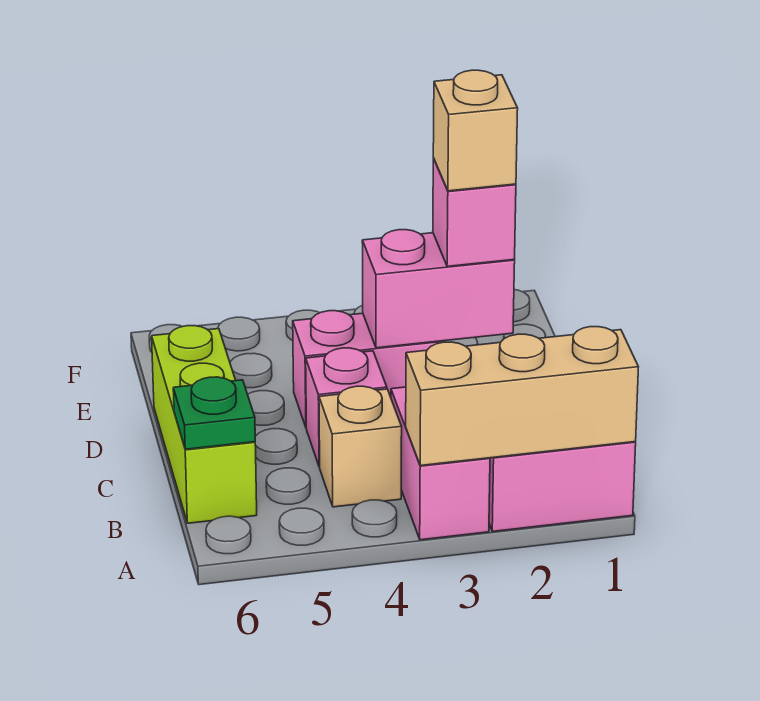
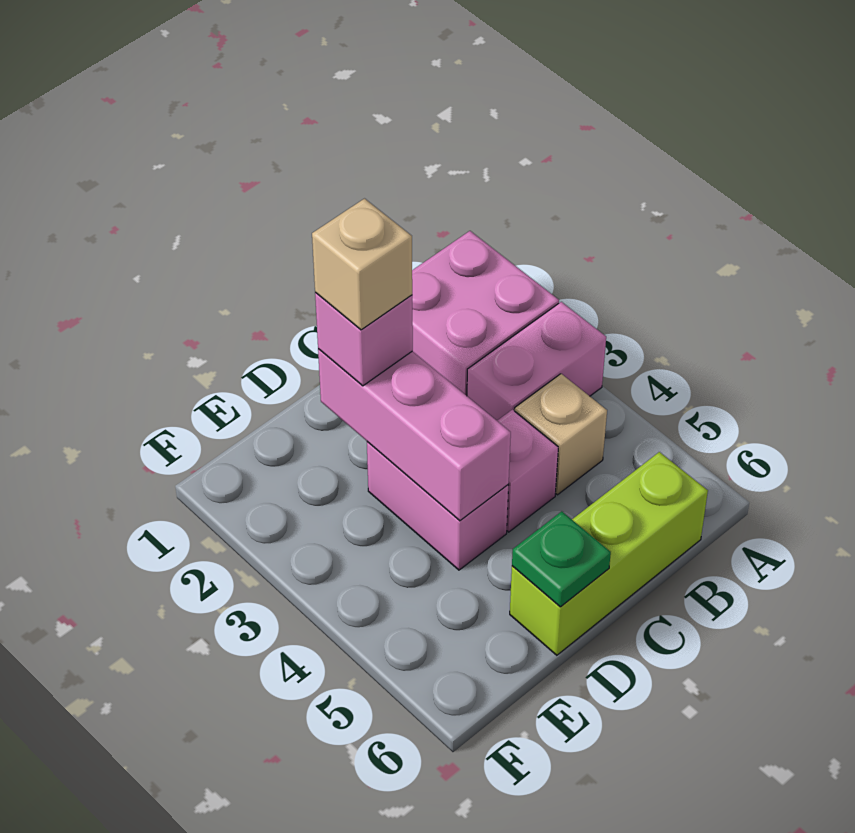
tan 1x3 brick [406,327,638,466] -> none
green 1x1 plate [173,377,255,449] -> green 1x1 plate moved to [512,511,611,607]
pink 1x2 brick [362,230,515,348] -> pink 1x3 brick [318,349,511,521]

